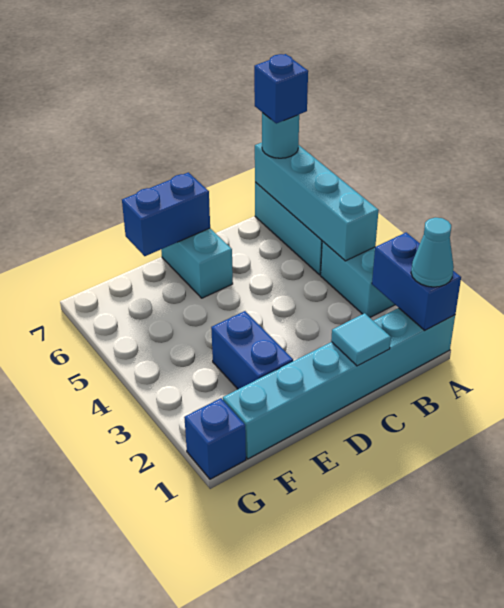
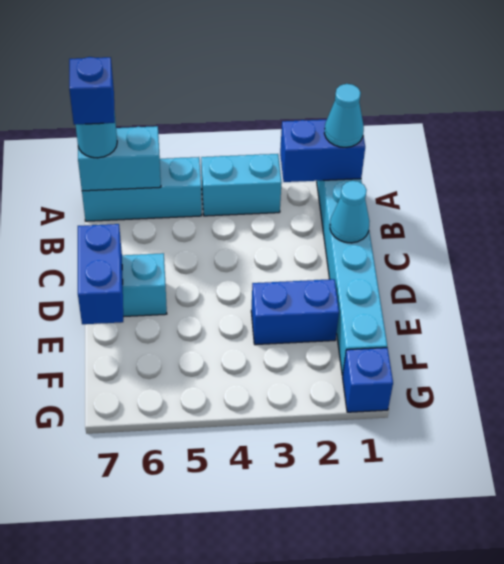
cyan 1x4 brick [255,143,379,261] -> cyan 1x2 brick [78,126,161,191]
cyan 1x1 tile [331,313,391,366] -> cyan 1x1 cone [330,181,369,243]

